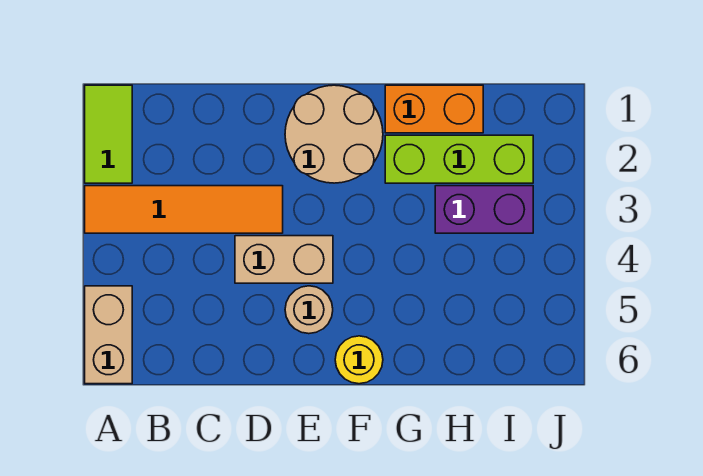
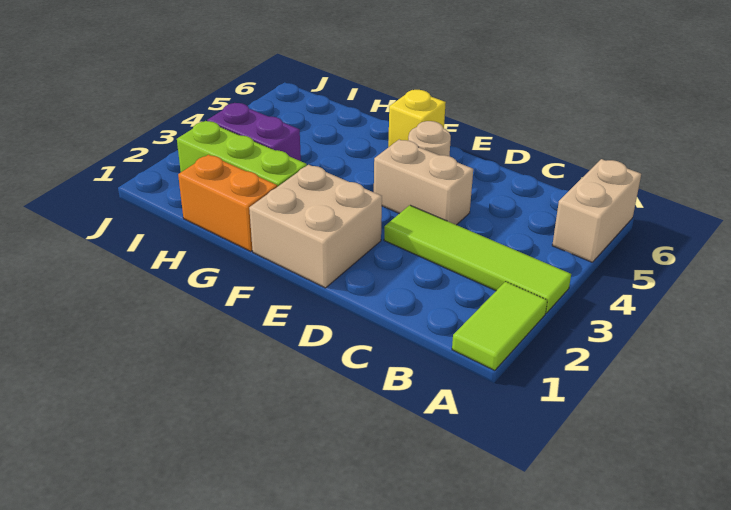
orange 1x4 tile [85,186,283,233] -> lime 1x4 tile [384,205,571,313]
tan 2x2 round brick [285,85,383,183] -> tan 2x2 brick [249,165,382,288]
yellow 1x1 round brick [335,336,383,384] -> yellow 1x1 brick [388,90,446,147]

